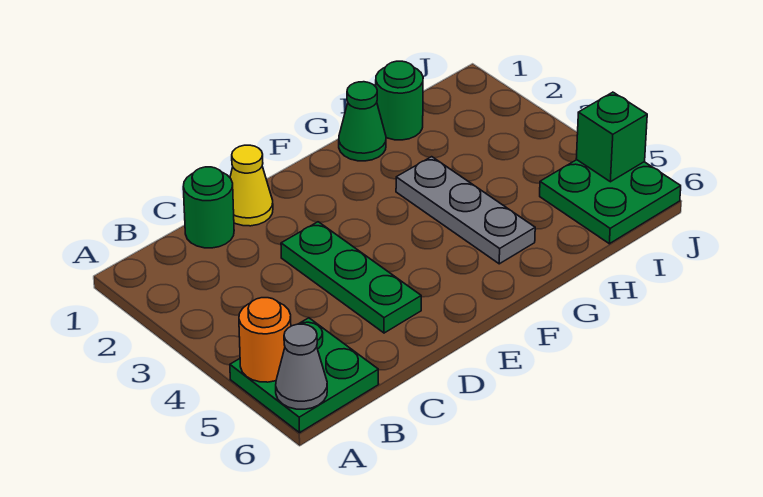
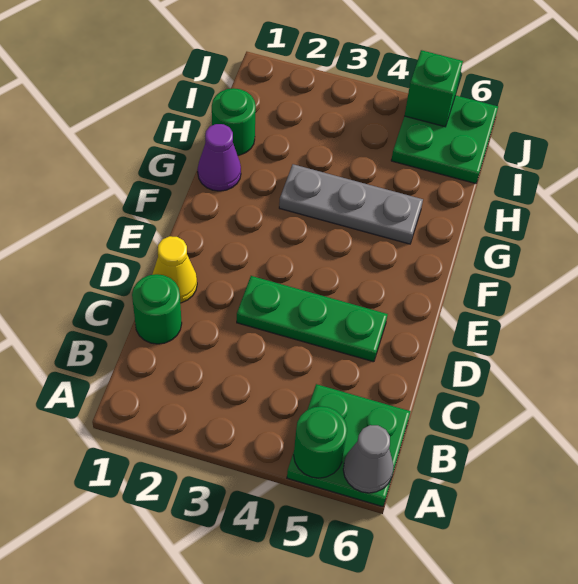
orange 1x1 round brick [239,298,291,382] -> green 1x1 round brick [294,406,347,478]
green 1x1 cone [339,82,386,161] -> purple 1x1 cone [198,124,241,191]

